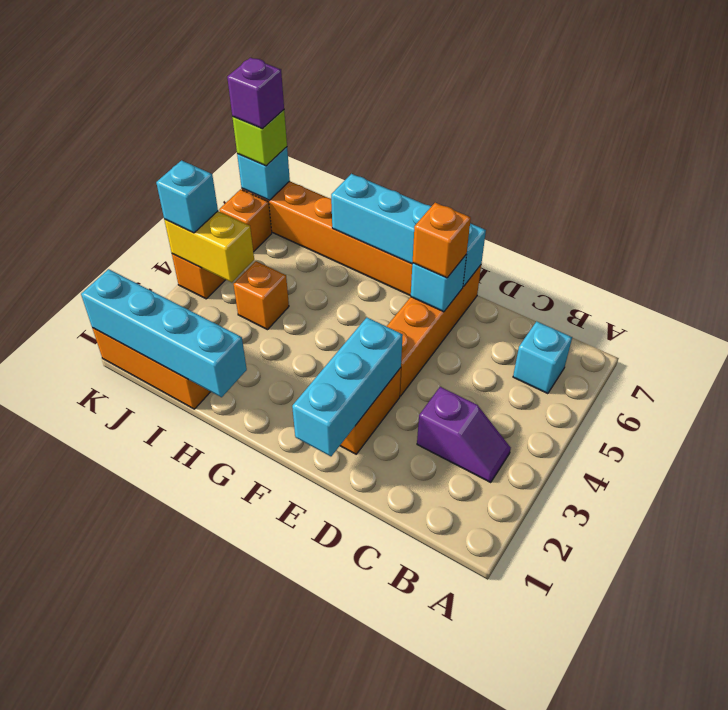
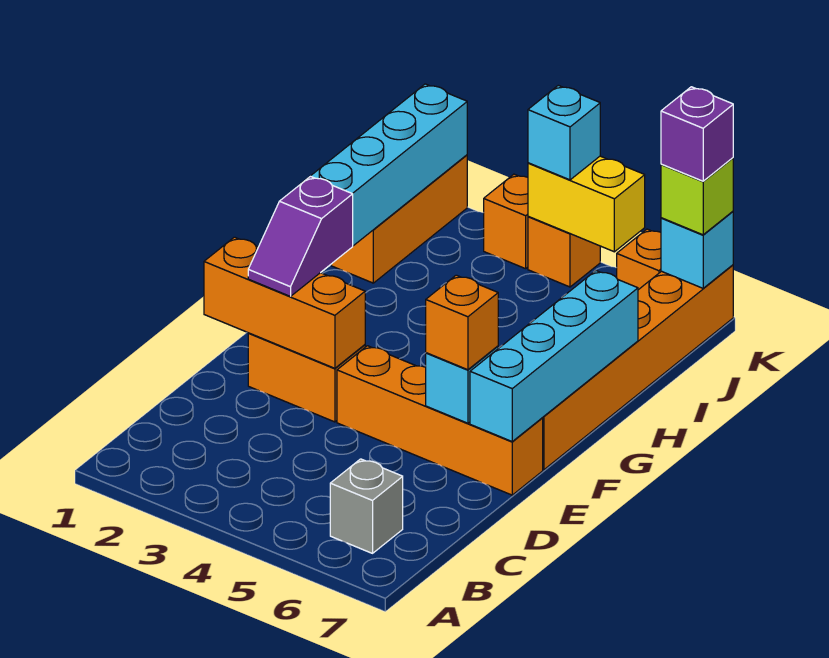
purple 1x2 slope [417,387,511,483] -> purple 1x2 slope moved to [248,176,353,296]
cyan 1x1 brick [513,321,572,394] -> grey 1x1 brick [330,459,403,553]
cyan 1x3 brick [292,318,403,456] -> orange 1x3 brick [204,237,365,368]
orange 1x1 brick [234,261,289,330] -> orange 1x1 brick moved to [484,174,528,269]
yellow 1x2 brick [164,211,254,282] -> yellow 1x2 brick turned to [528,156,645,252]

